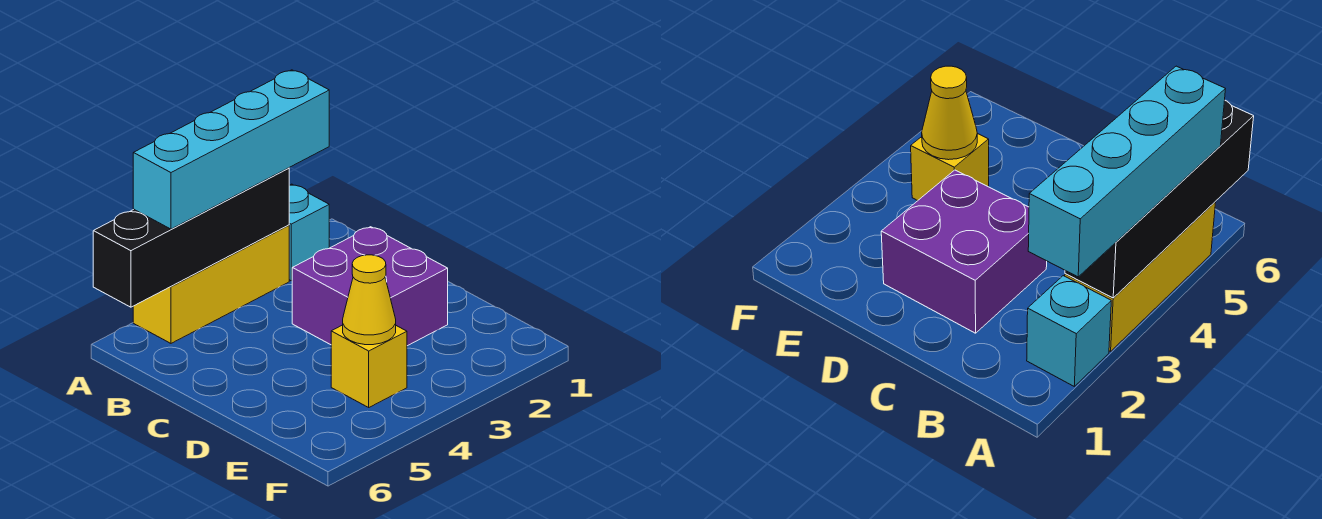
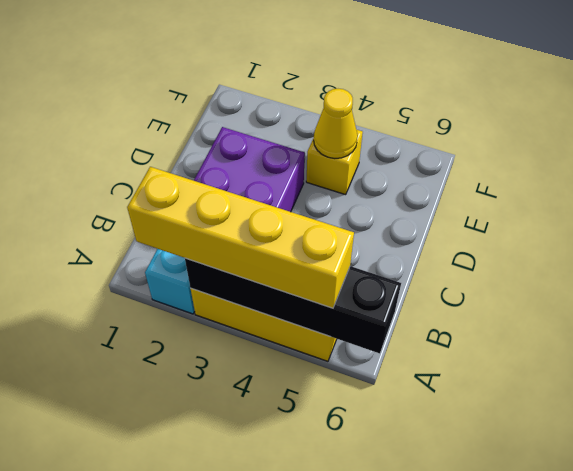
cyan 1x4 brick [133,70,329,229] -> yellow 1x4 brick [127,167,354,308]

